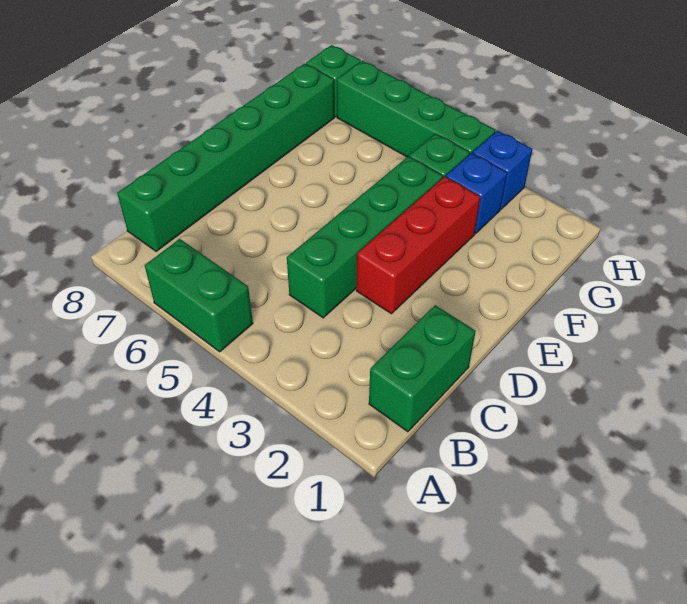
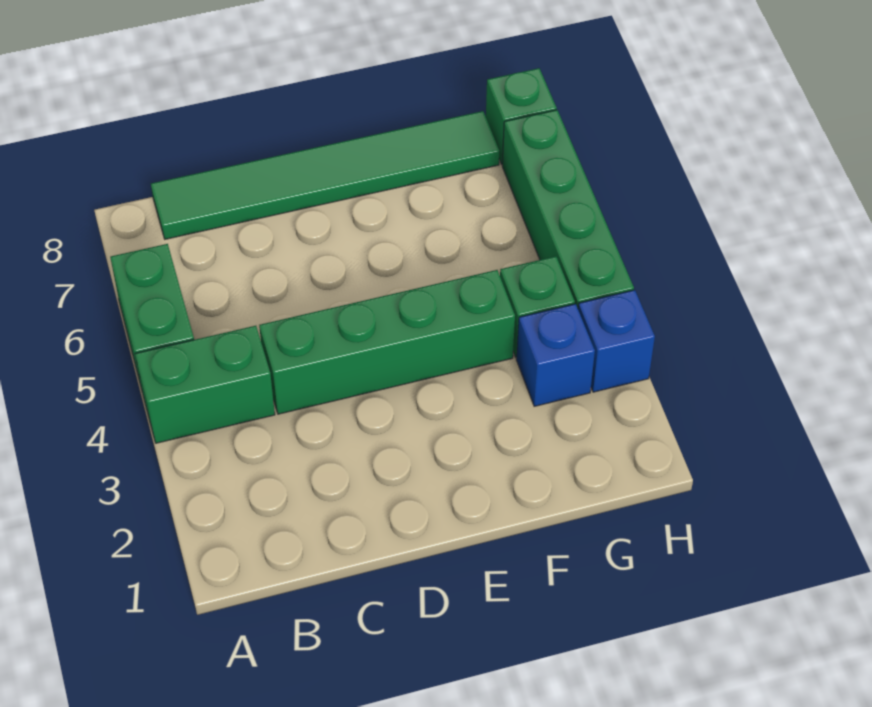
green 1x2 brick [369,305,476,432] -> green 1x2 brick moved to [135,326,275,443]
green 1x6 brick [117,64,334,252] -> green 1x6 tile [151,111,499,239]
red 1x3 brick [356,177,481,314] -> none

